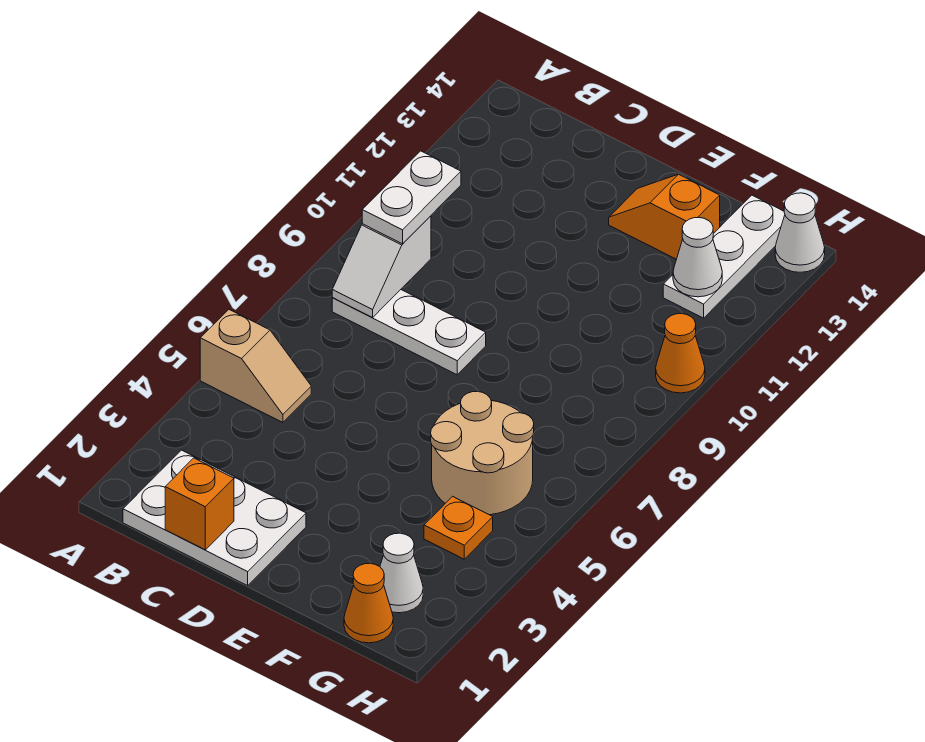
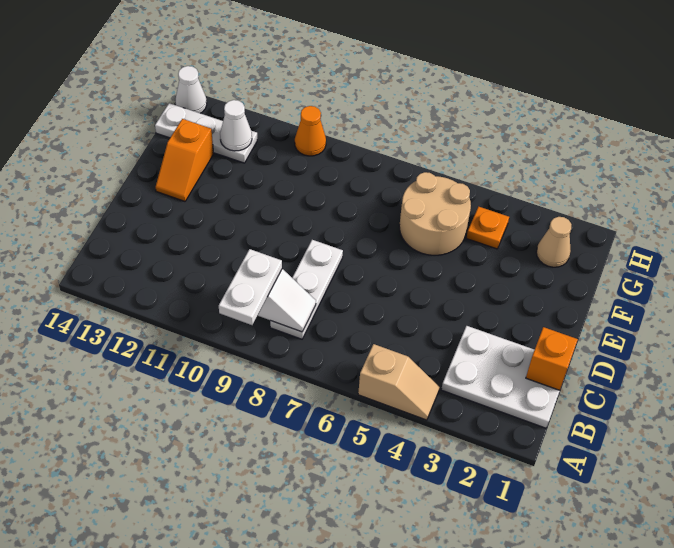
tan 1x2 slope [200,310,311,422] -> tan 1x2 slope turned to [358,344,440,420]
white 2x3 plate [123,450,306,586] -> white 2x3 plate turned to [441,326,560,428]
white 1x2 plate [362,151,461,244] -> white 1x2 plate turned to [219,249,282,325]
orange 1x1 cone [344,564,393,643] -> none
white 1x1 cone [380,533,423,613] -> tan 1x1 cone [536,217,571,267]

